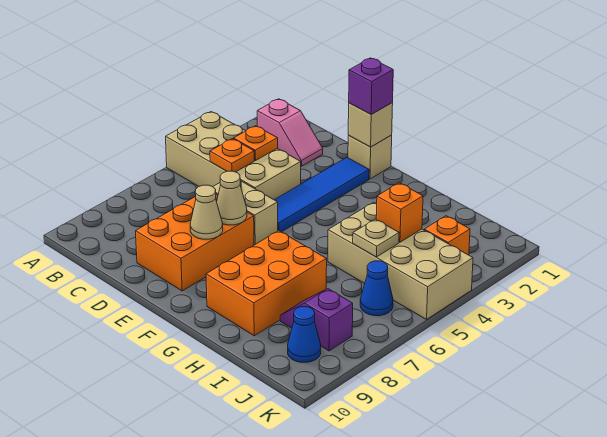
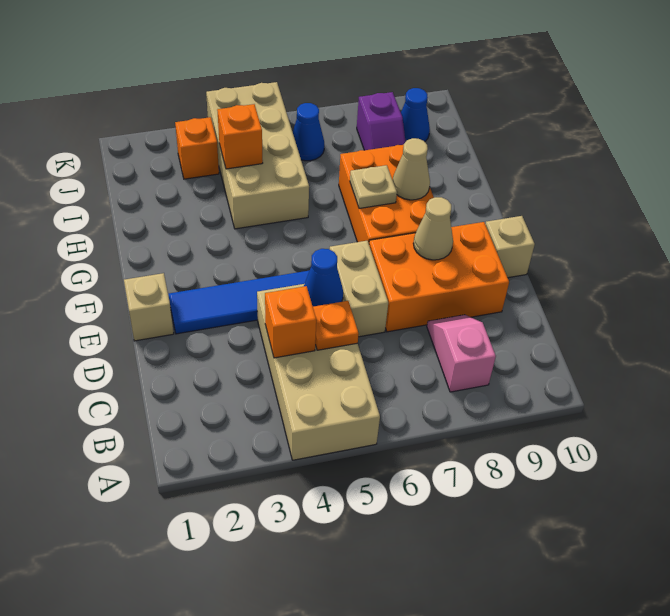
pink 1x2 slope [257,99,323,166] -> pink 1x2 slope moved to [427,315,496,392]
orange 1x1 plate [234,126,278,161] -> orange 1x1 brick [265,286,316,358]
none -> blue 1x1 cone [304,249,343,307]
tan 1x1 brick [348,103,393,147] -> tan 1x1 brick moved to [485,216,535,278]
purple 1x1 brick [349,58,393,114] -> none
tan 1x1 cone [217,171,247,225] -> tan 1x1 cone moved to [393,138,430,200]
orange 2x3 brick [206,231,327,336] -> orange 2x3 brick turned to [339,145,434,243]
tan 1x1 plate [353,219,399,257] -> tan 1x1 plate moved to [350,165,397,208]

